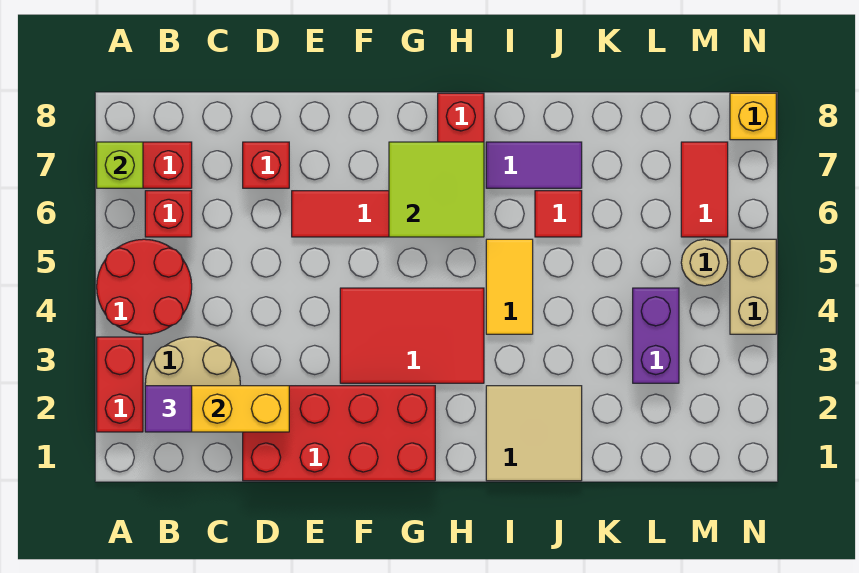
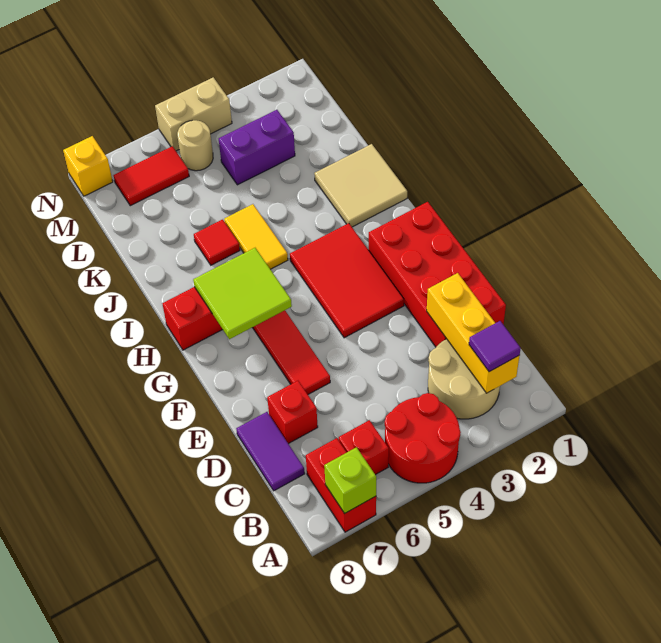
red 1x2 brick [97,337,143,432] -> none
yellow 1x2 tile [486,239,533,334] -> yellow 1x2 tile turned to [224,204,288,269]
purple 1x2 tile [486,142,582,188] -> purple 1x2 tile moved to [236,412,305,491]

